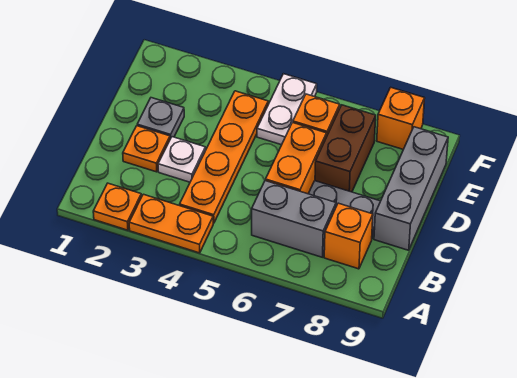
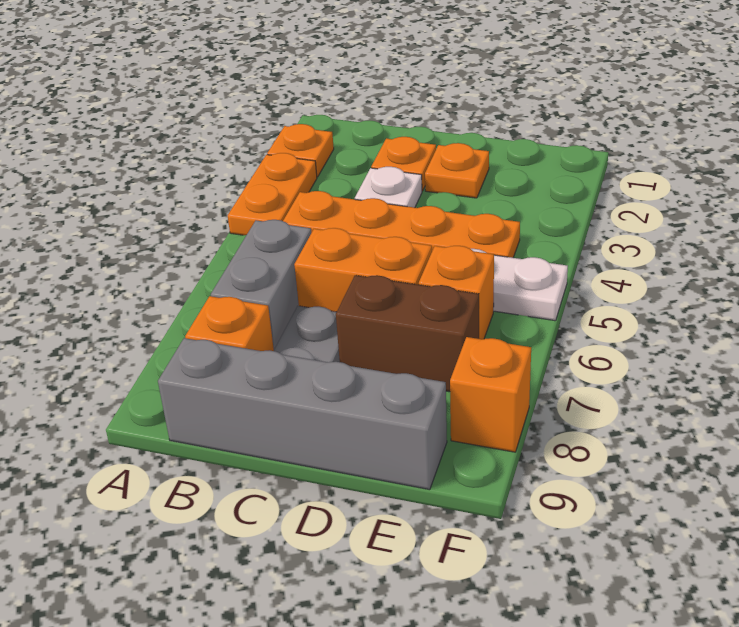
grey 1x3 brick [374,127,448,250] -> grey 1x4 brick [158,338,447,490]
grey 1x1 plate [137,98,184,139] -> orange 1x1 plate [425,143,489,198]

